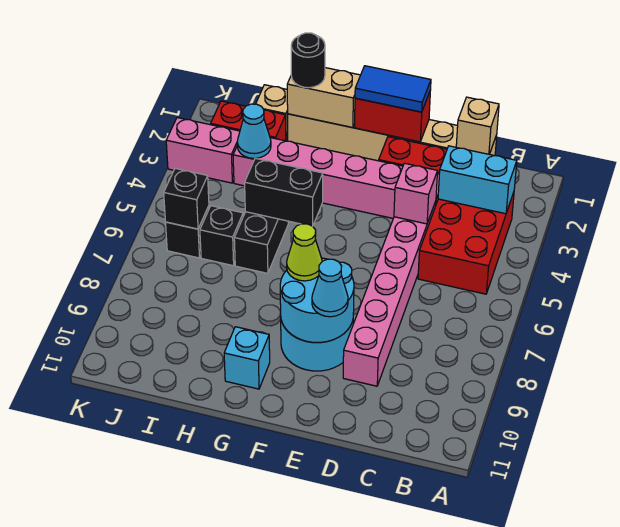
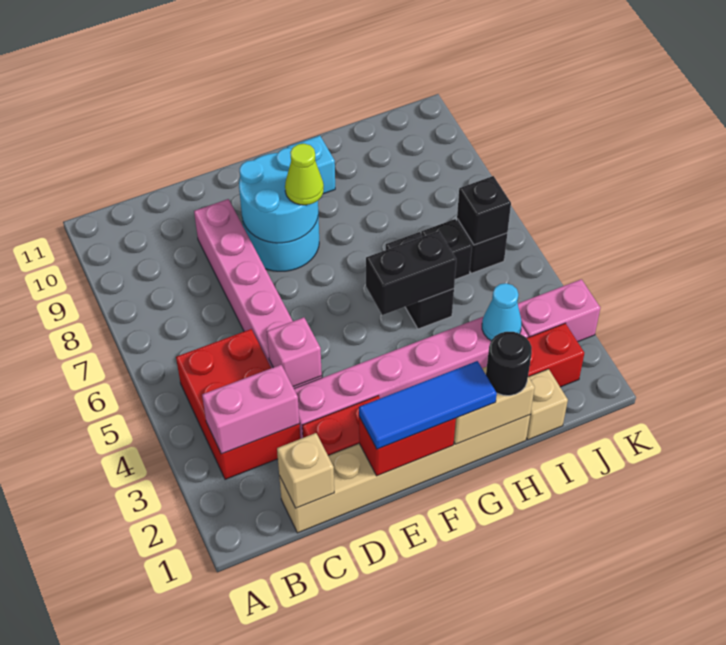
cyan 1x2 brick [438,146,517,214] -> pink 1x2 brick [202,365,299,454]
blue 1x2 tile [355,66,431,112] -> blue 1x3 tile [359,361,497,449]
cyan 1x1 cone [312,259,348,317] -> none

